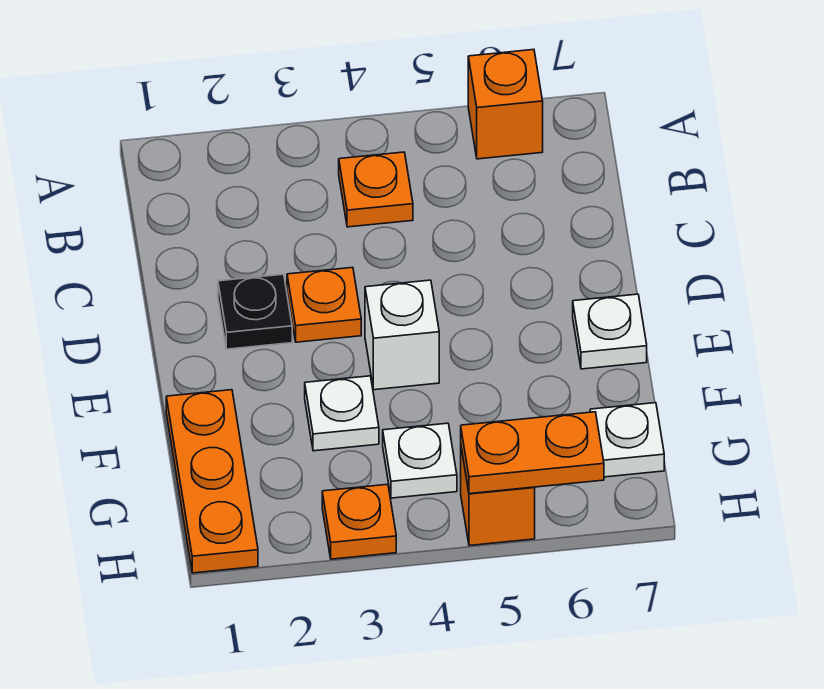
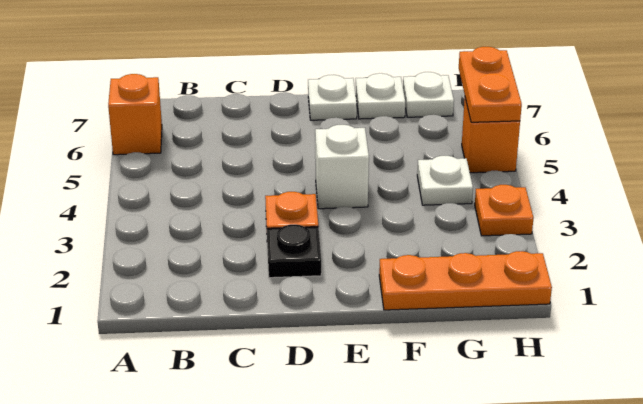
orange 1x1 plate [339,152,413,227] -> none
white 1x1 plate [305,376,379,451] -> white 1x1 plate moved to [356,73,405,119]

